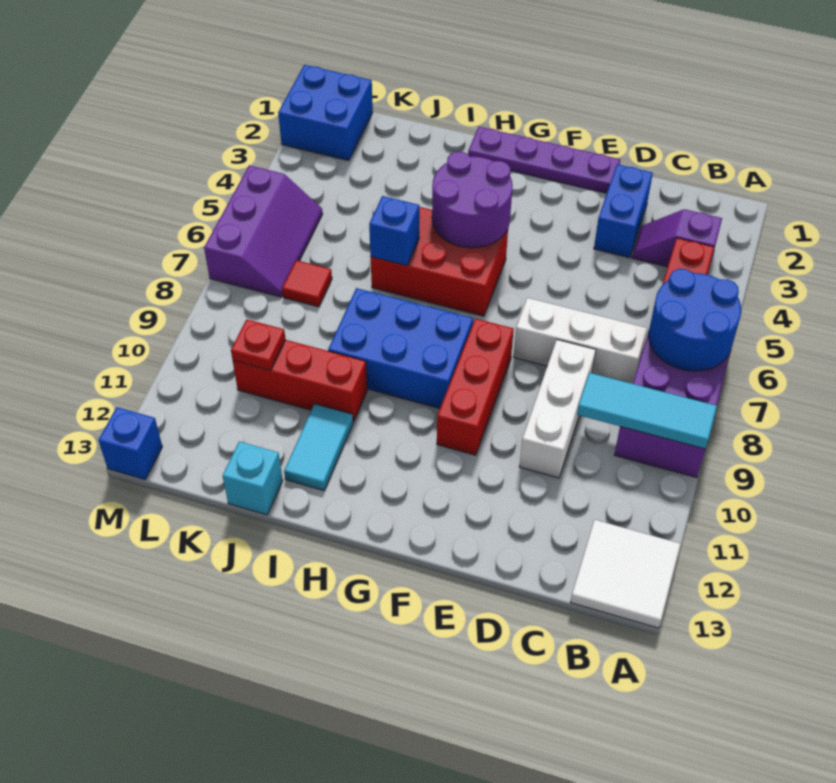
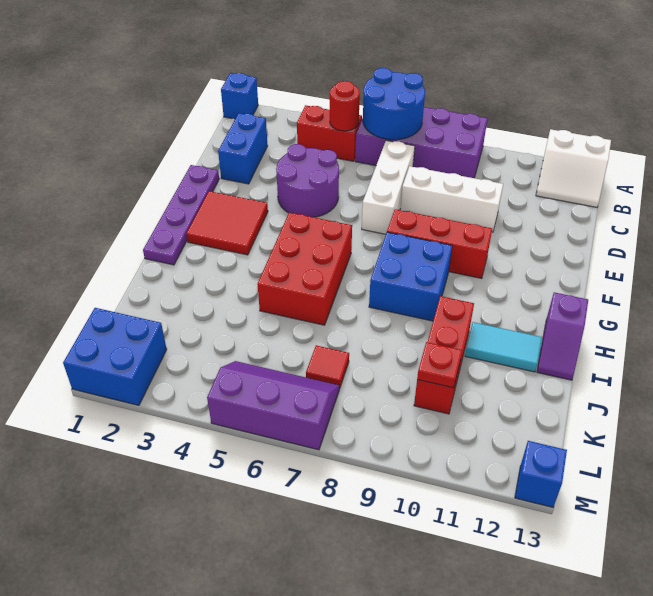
cyan 1x3 tile [577,373,717,449] -> none
white 2x2 tile [570,520,680,628] -> white 2x2 slope [536,129,611,207]
purple 1x2 slope [632,209,722,267] -> purple 1x2 slope moved to [537,292,588,380]
none -> red 1x1 round brick [330,81,360,131]
blue 1x2 brick [594,164,653,258] -> blue 1x2 brick turned to [218,113,268,184]
none -> red 2x2 tile [186,191,268,255]
purple 2x2 round brick [432,152,513,248] -> purple 2x2 round brick moved to [276,144,339,217]
blue 2x3 brick [328,288,473,408] -> blue 2x2 brick [369,232,452,321]
blue 1x1 brick [369,196,419,266] -> blue 1x1 brick moved to [221,73,258,119]
cyan 1x1 brick [223,442,283,515] -> none

